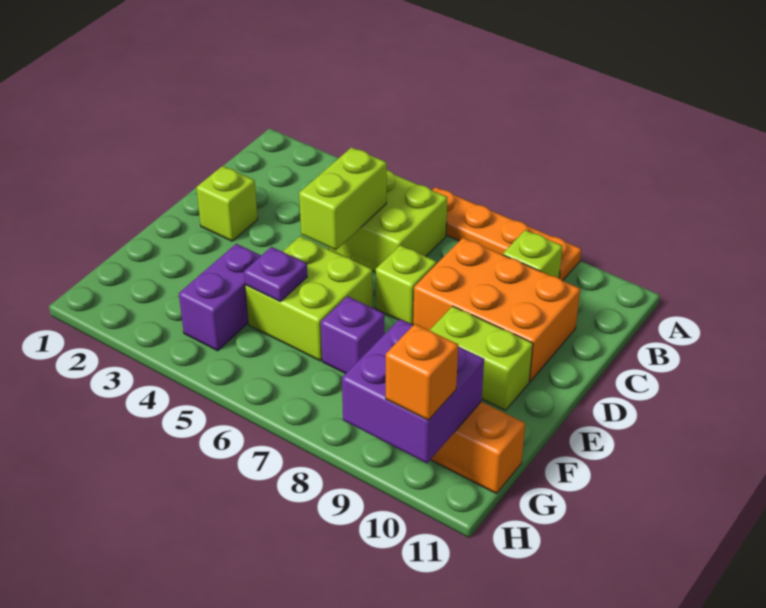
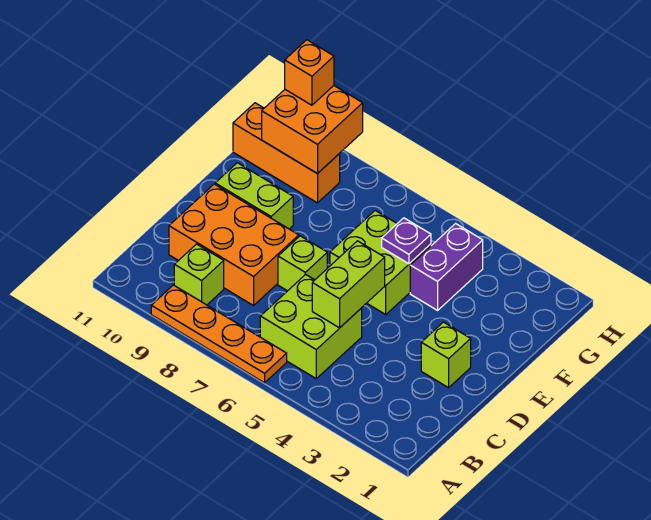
purple 1x1 brick [321,296,384,374] -> none
purple 2x2 brick [342,319,484,463] -> orange 2x2 brick [262,86,363,174]

